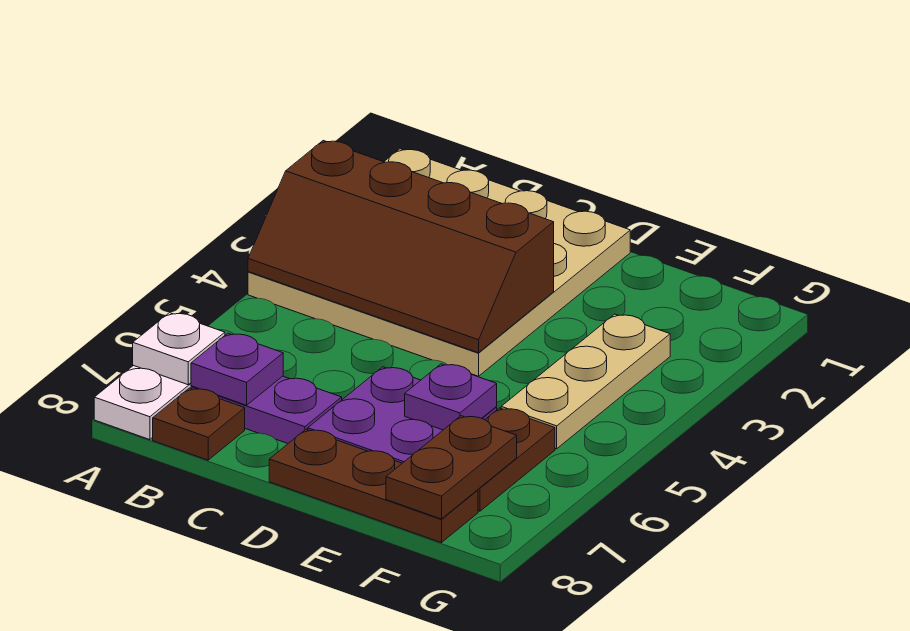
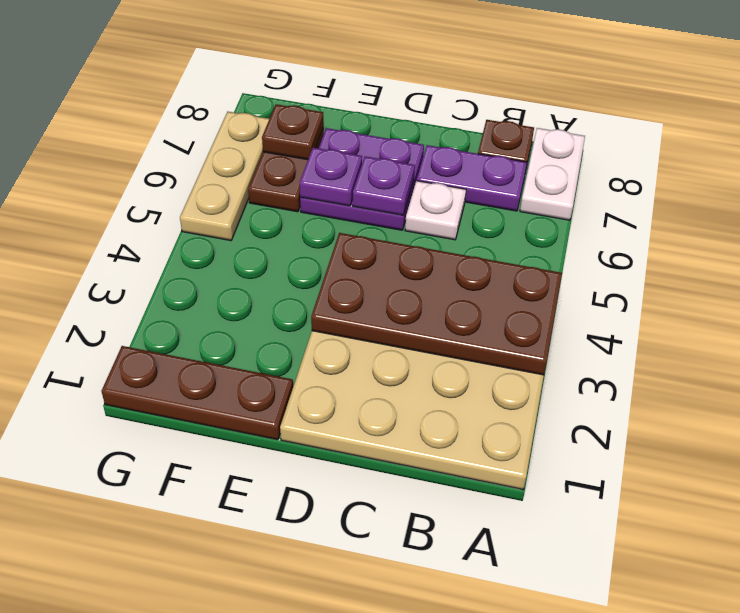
brown 2x4 slope [248,140,554,353] -> brown 2x4 plate [311,233,562,375]
white 1x1 plate [133,313,225,385] -> white 1x1 plate moved to [405,181,466,240]
purple 1x1 plate [191,333,283,405] -> purple 1x1 plate moved to [353,156,415,215]
brown 1x3 plate [269,429,478,543] -> brown 1x3 plate moved to [102,346,293,440]
tan 1x3 plate [501,314,670,449] -> tan 1x3 plate moved to [180,112,269,241]
brown 1x2 plate [386,416,517,519] -> brown 1x1 plate [262,104,324,160]

